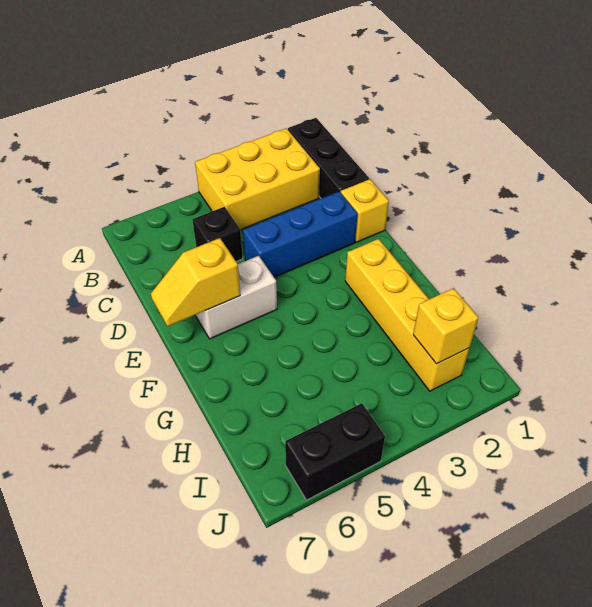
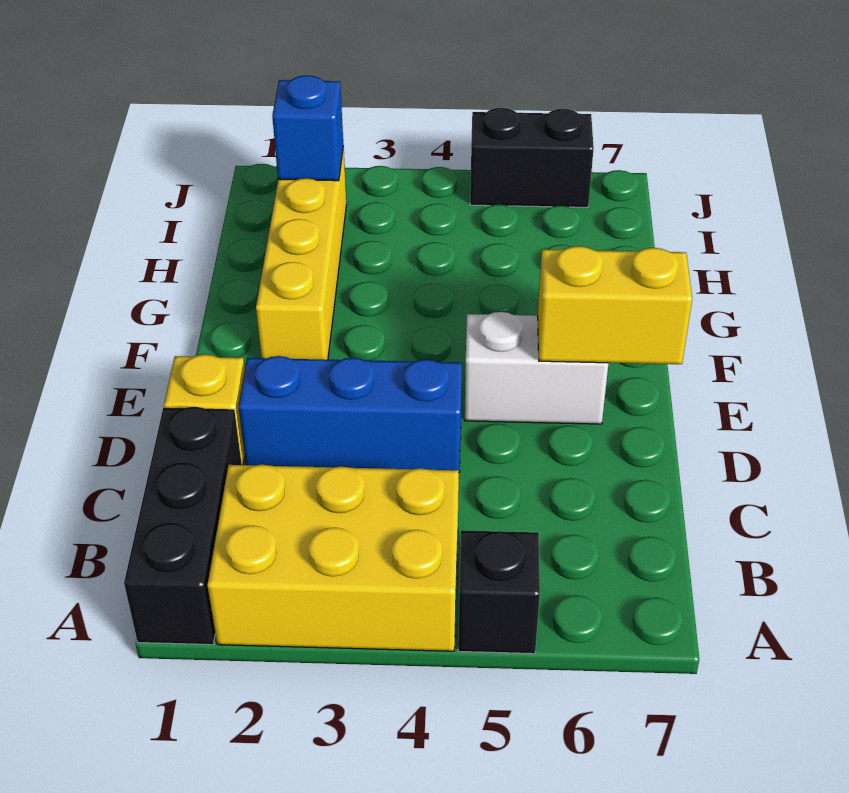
black 1x1 brick [192,207,243,261] -> black 1x1 brick moved to [458,530,540,654]
yellow 1x2 slope [151,238,240,326] -> yellow 1x2 brick [538,246,692,364]
yellow 1x1 brick [413,288,479,364] -> blue 1x1 brick [272,75,343,181]

